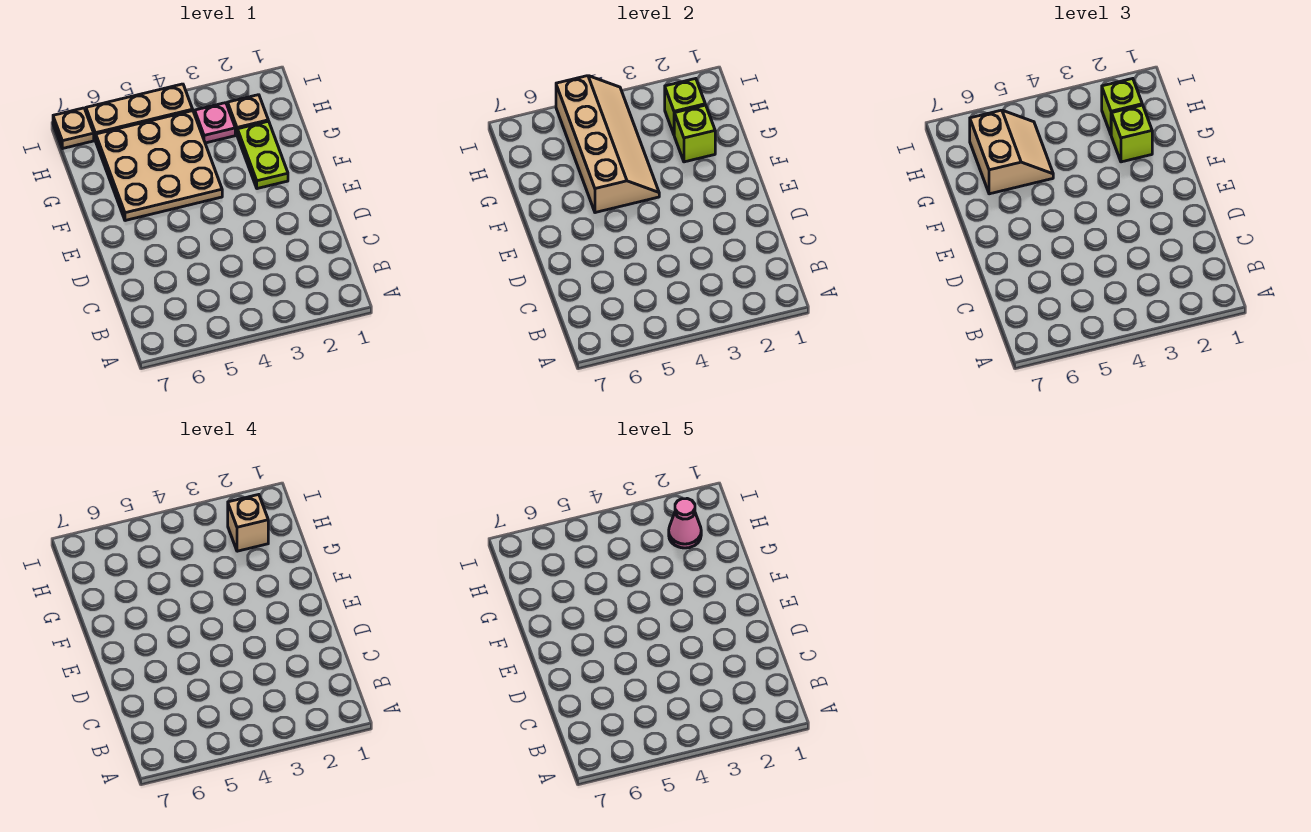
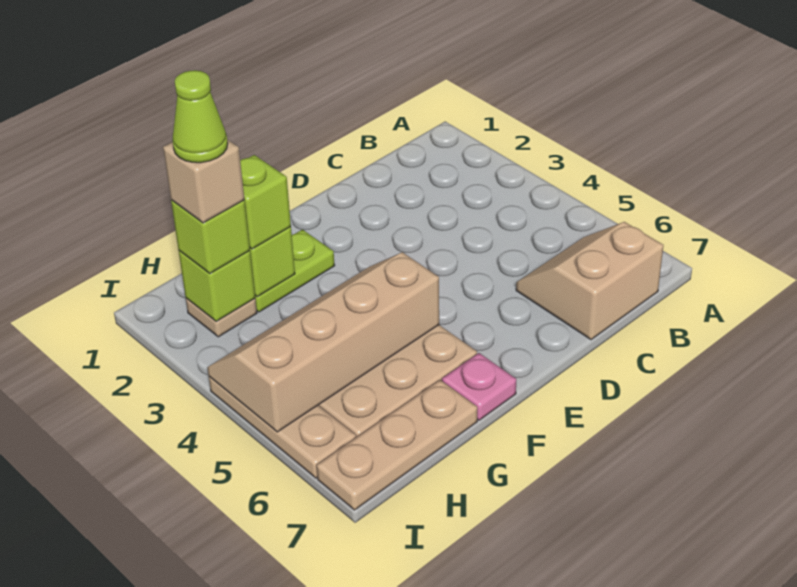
tan 2x2 slope [970,110,1053,194] -> tan 2x2 slope moved to [516,222,664,340]
pink 1x1 cone [669,499,701,548] -> lime 1x1 cone [172,70,228,163]
pink 1x1 plate [195,103,235,143] -> pink 1x1 plate moved to [442,353,516,420]
tan 1x1 plate [53,108,94,148] -> tan 1x3 plate [317,380,477,510]

